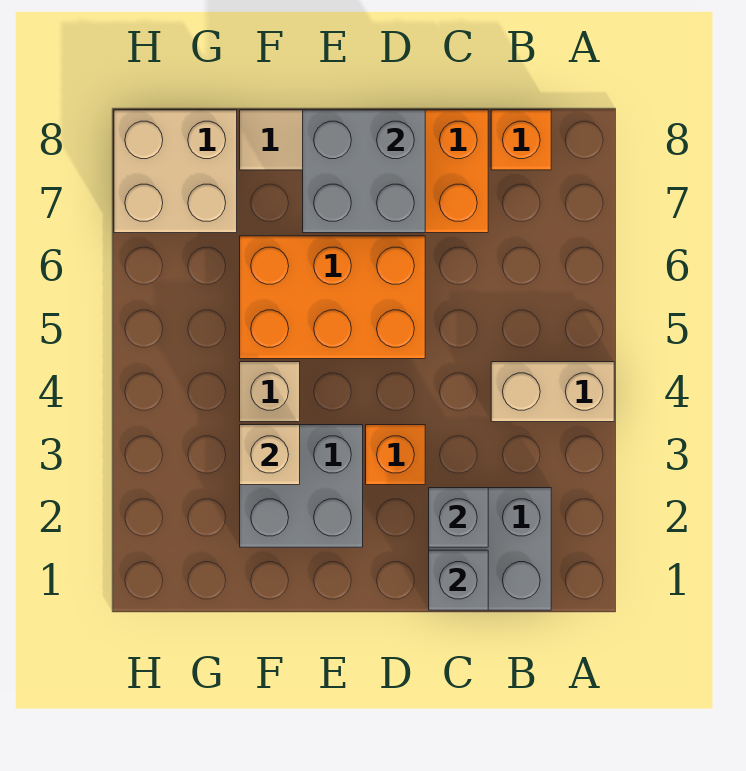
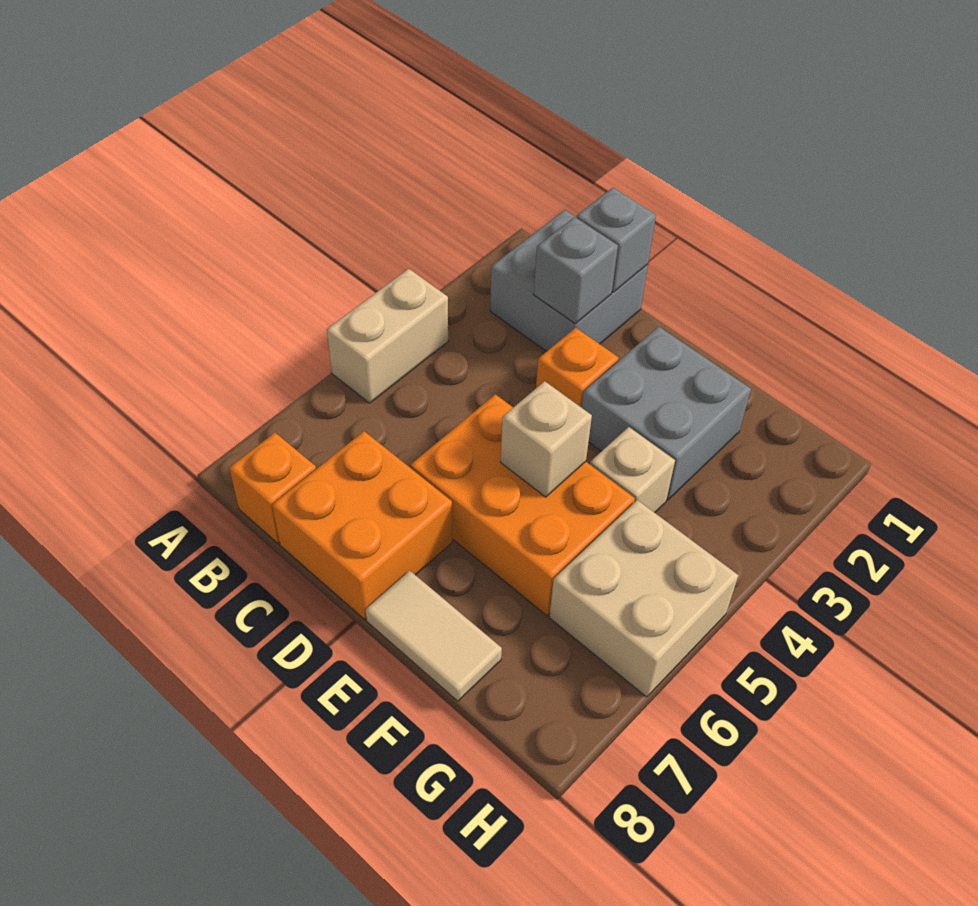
tan 1x2 brick [491,362,614,422] -> tan 1x2 brick turned to [327,269,448,403]
grey 2x2 brick [303,110,425,233] -> none
tan 1x1 brick [240,425,300,485] -> tan 1x1 brick moved to [501,381,592,497]
tan 2x2 brick [114,110,237,233] -> tan 2x2 brick moved to [549,500,738,697]

